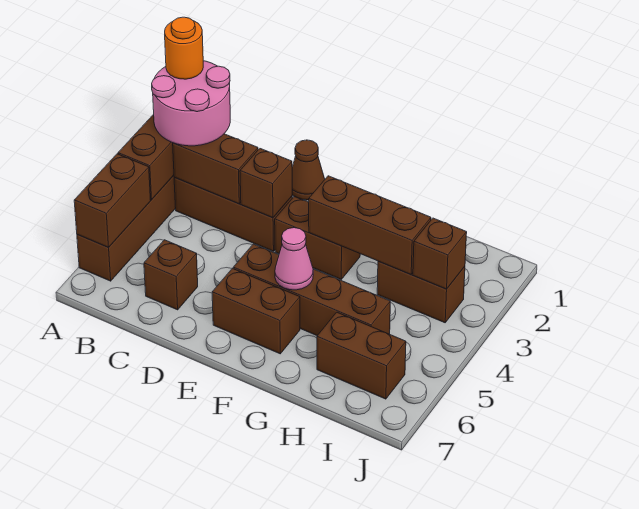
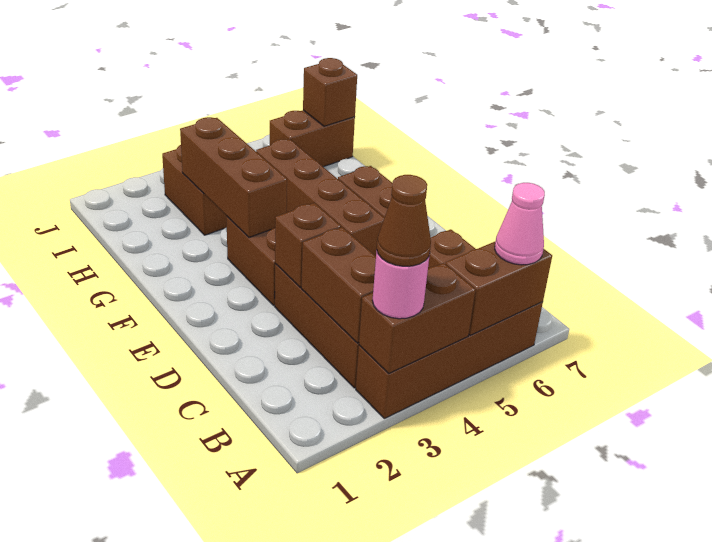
pink 2x2 round brick [152,61,230,146] -> pink 1x1 round brick [373,250,429,319]
orange 1x1 round brick [165,17,203,79] -> none
brown 1x1 cone [292,140,325,200] -> brown 1x1 cone moved to [377,175,431,266]
pink 1x1 cone [275,228,313,290] -> pink 1x1 cone moved to [495,183,545,265]
brown 1x2 brick [317,312,406,399] -> brown 1x2 brick turned to [270,110,355,167]
brown 1x1 brick [413,218,467,289] -> brown 1x1 brick moved to [303,58,357,126]

